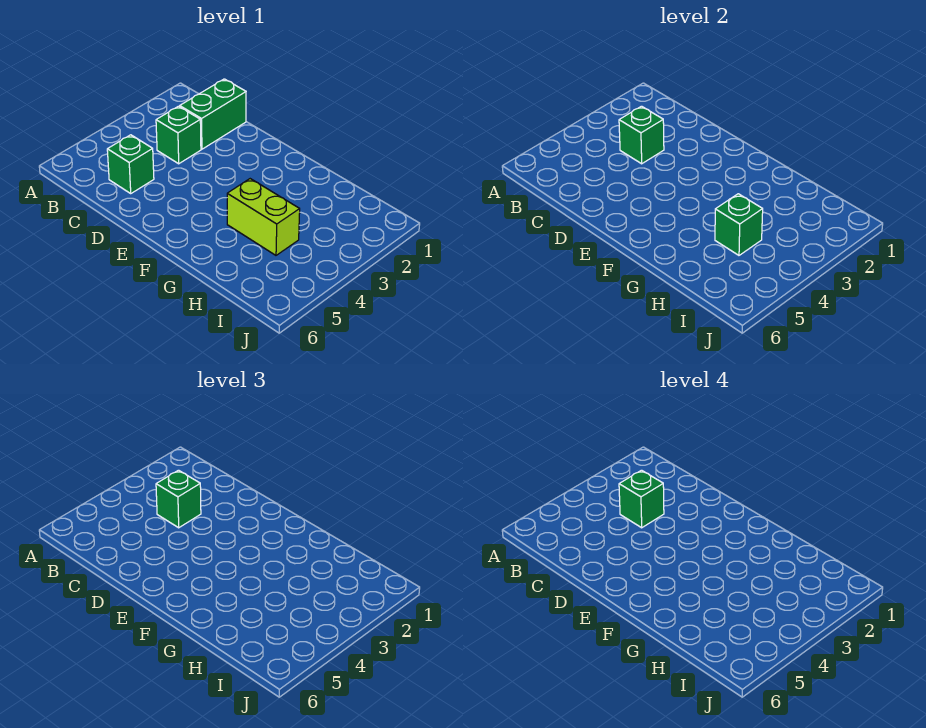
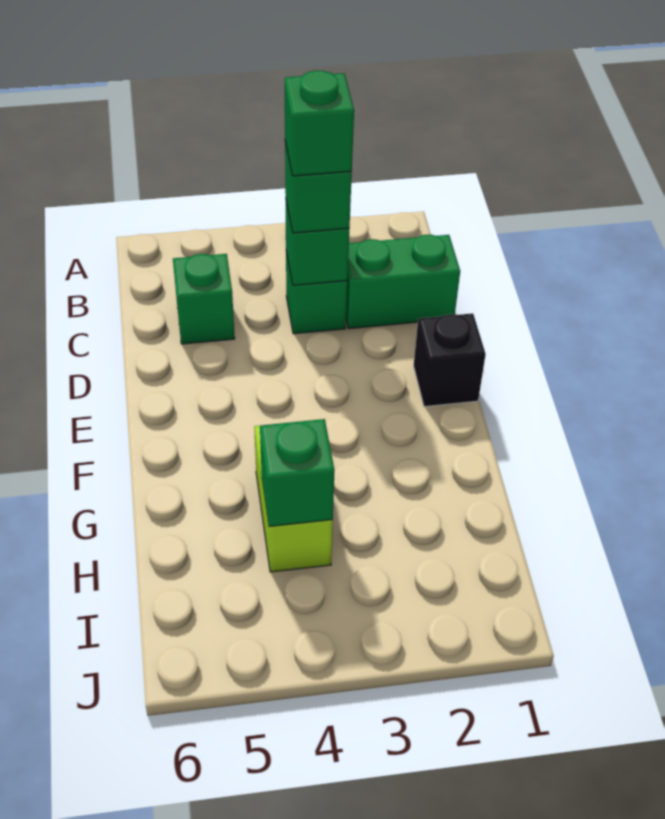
none -> black 1x1 brick [414,313,486,407]

